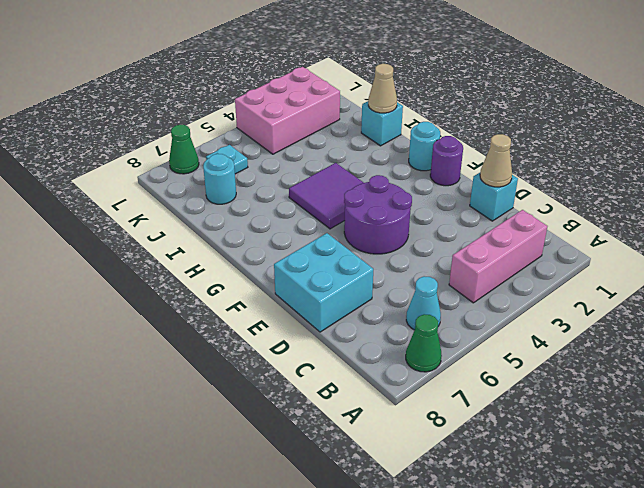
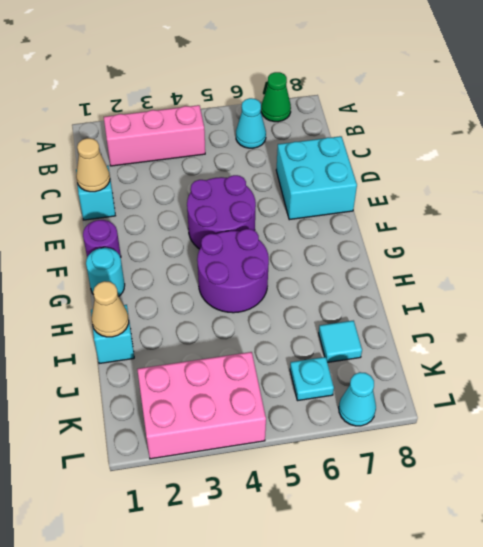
purple 2x2 tile [289,163,364,229] -> purple 2x2 round brick [197,229,269,313]
cyan 1x1 round brick [203,154,236,204] -> cyan 1x1 tile [319,321,362,362]
green 1x1 cone [169,125,199,174] -> cyan 1x1 cone [339,372,376,426]

